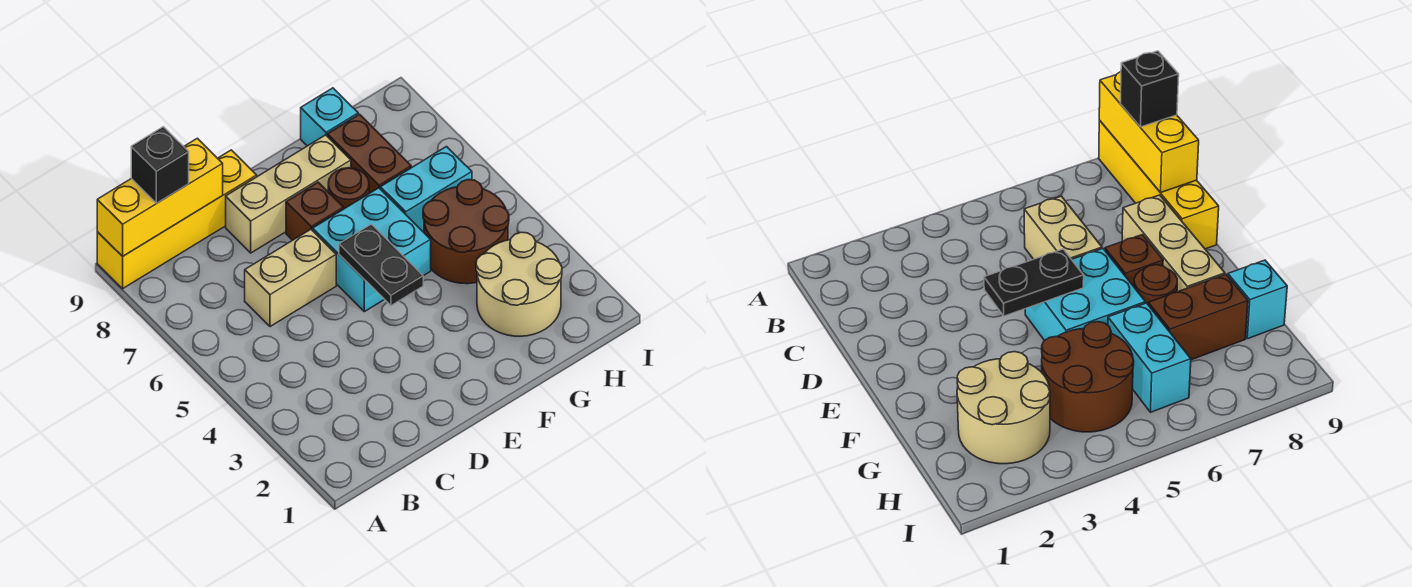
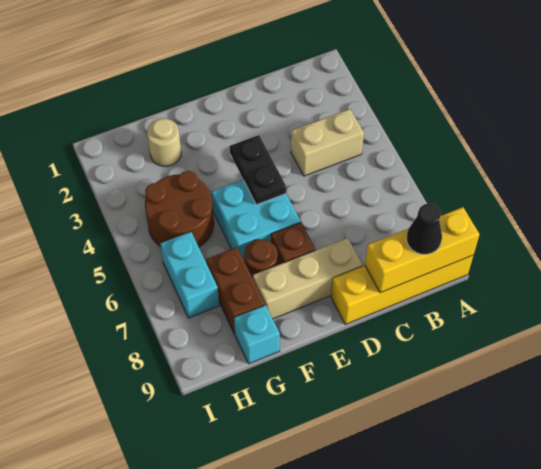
black 1x1 brick [131,127,189,203] -> black 1x1 cone [407,204,442,254]
tan 1x2 brick [245,229,336,327] -> tan 1x2 brick moved to [291,109,364,176]
tan 2x2 round brick [476,232,562,336] -> tan 1x1 round brick [147,118,181,166]
cyan 1x2 brick [380,147,472,232] -> cyan 1x2 brick turned to [160,232,219,318]

